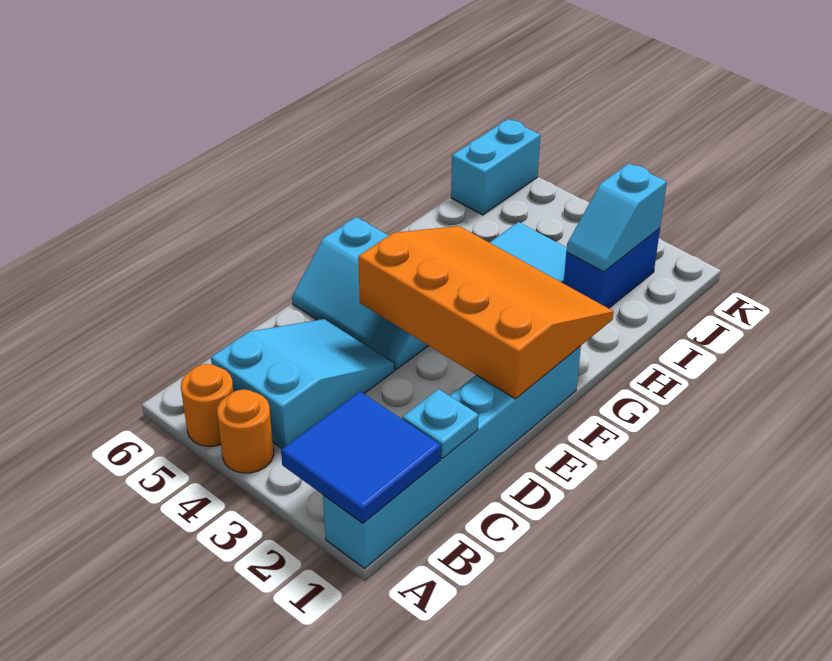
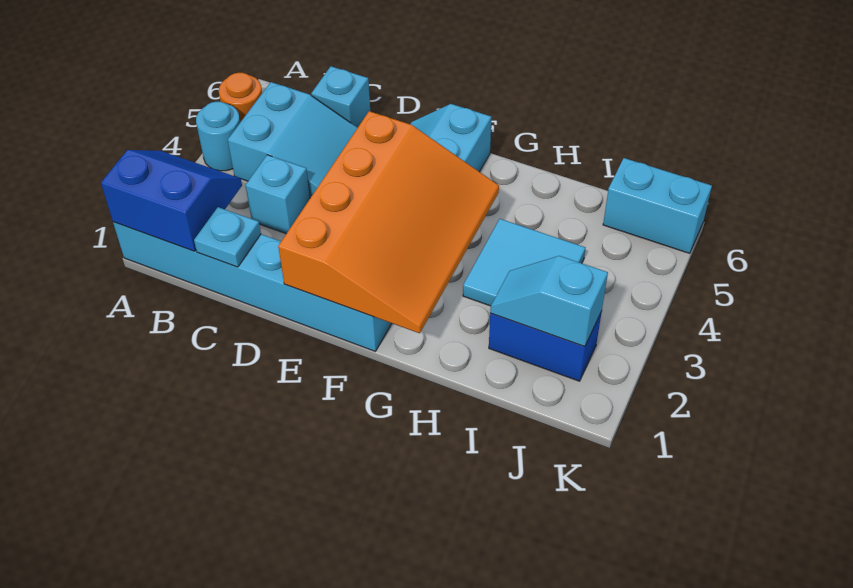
blue 2x2 tile [281,392,441,523] -> blue 2x2 slope [101,150,242,251]
orange 1x1 round brick [217,389,274,473] -> cyan 1x1 round brick [196,102,240,171]
none -> cyan 1x1 brick [245,155,310,234]
none -> cyan 1x1 brick [311,66,370,128]

